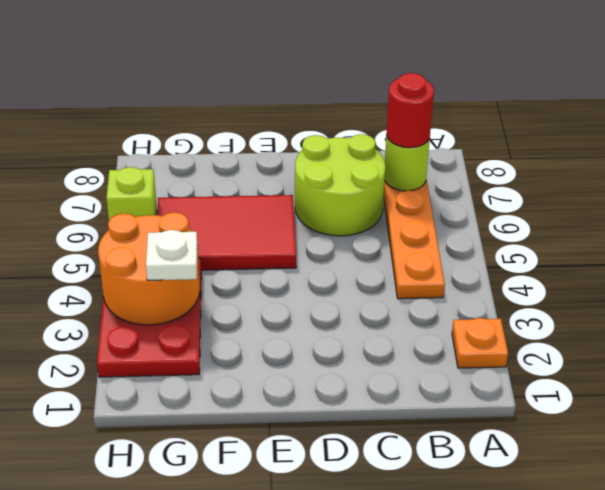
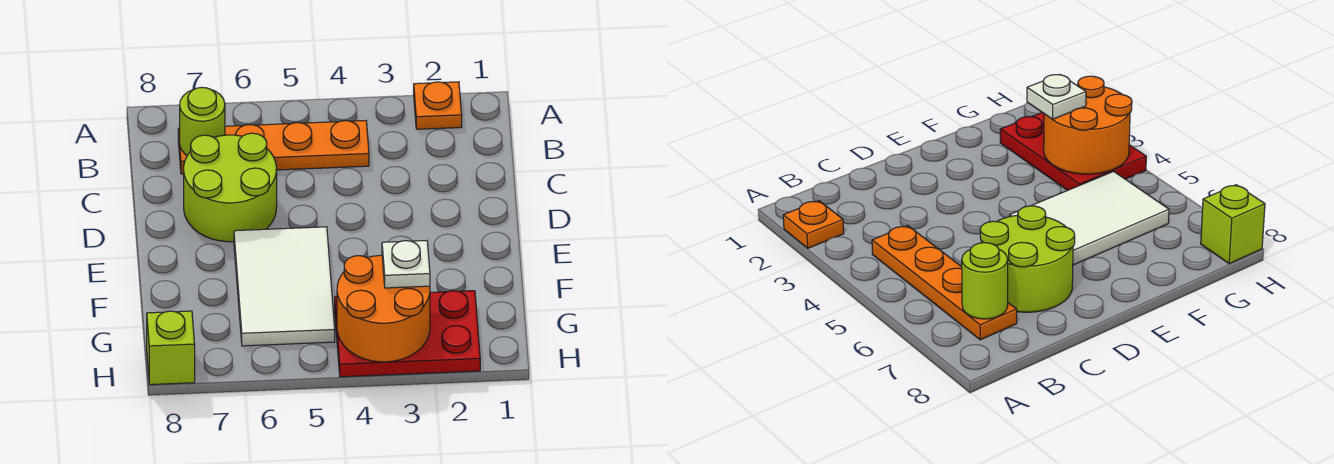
red 1x1 round brick [386,73,434,148] -> none
red 2x3 tile [157,195,296,270] -> white 2x3 tile [234,227,335,346]
lime 1x1 brick [106,167,157,220] -> lime 1x1 brick moved to [147,311,195,385]

